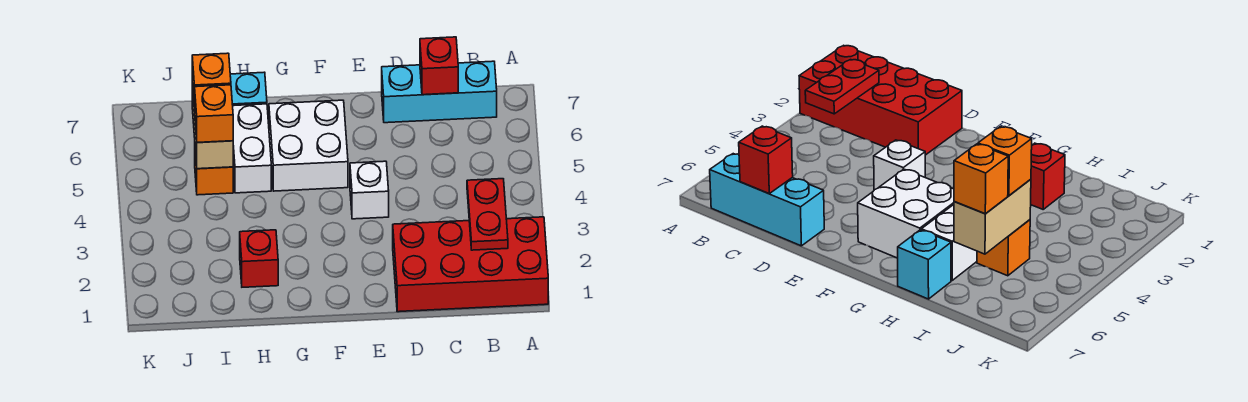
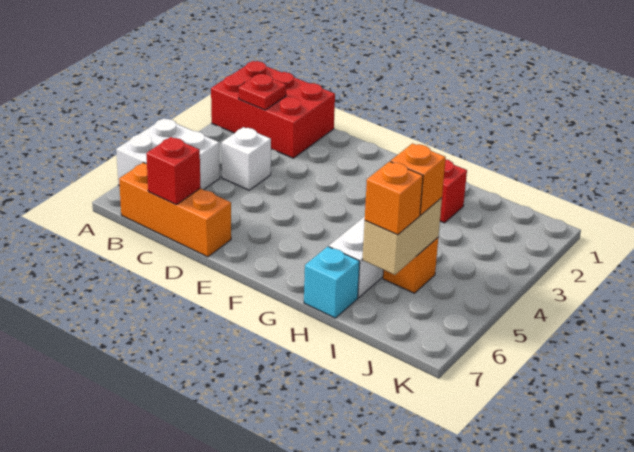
red 2x4 brick [393,217,548,312] -> red 2x3 brick [211,61,335,158]
red 1x2 plate [467,179,508,250] -> red 1x1 plate [239,74,286,110]
cyan 1x3 brick [382,61,497,123] -> orange 1x3 brick [119,162,231,257]
white 1x1 brick [350,161,389,219] -> white 1x1 brick moved to [222,127,271,190]
white 2x2 brick [269,100,348,191] -> white 2x2 brick moved to [116,118,220,190]

